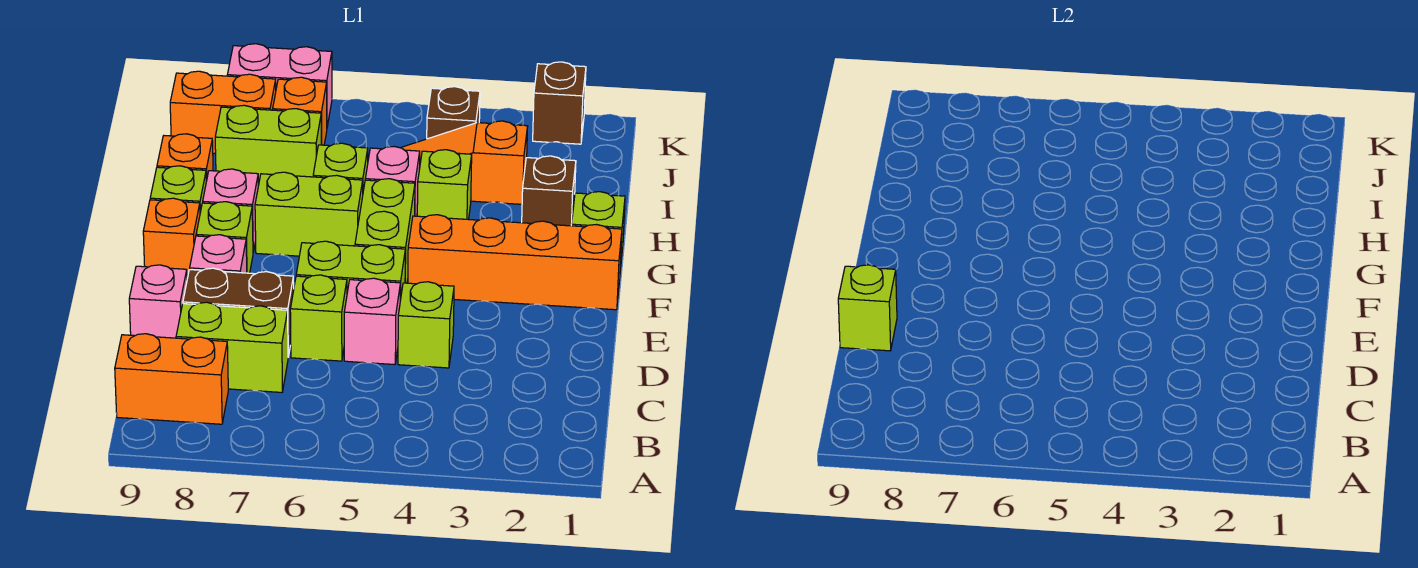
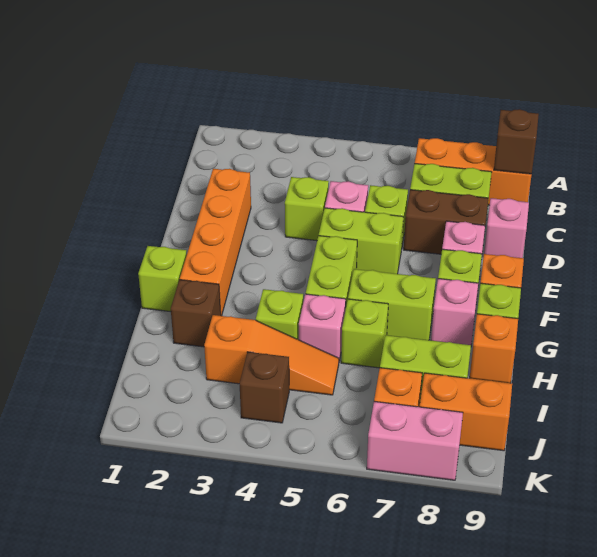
orange 1x2 brick [115,334,228,424] -> orange 1x3 brick [415,138,532,205]
lime 1x1 brick [838,265,897,351] -> none
orange 1x4 brick [408,215,622,310] -> orange 1x4 brick turned to [180,169,251,316]
brown 1x1 brick [533,62,586,144] -> brown 1x1 brick moved to [494,109,539,174]

